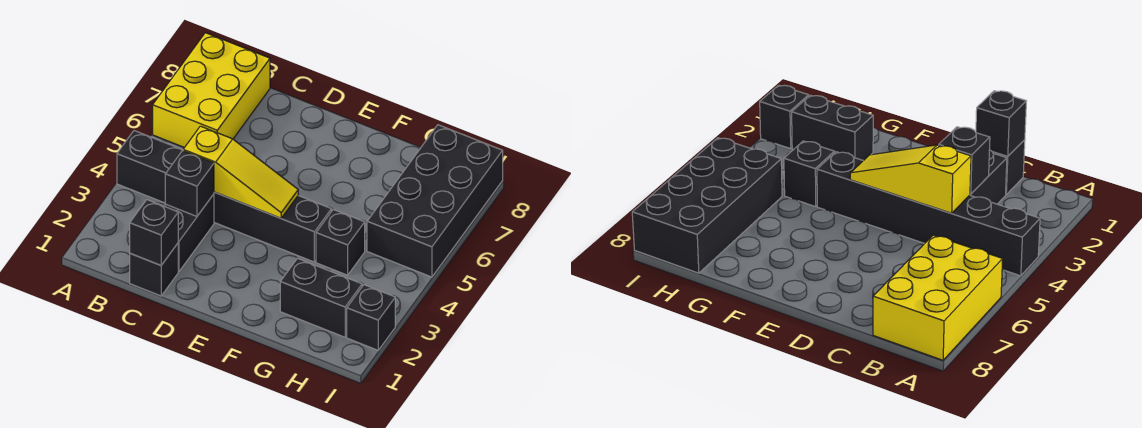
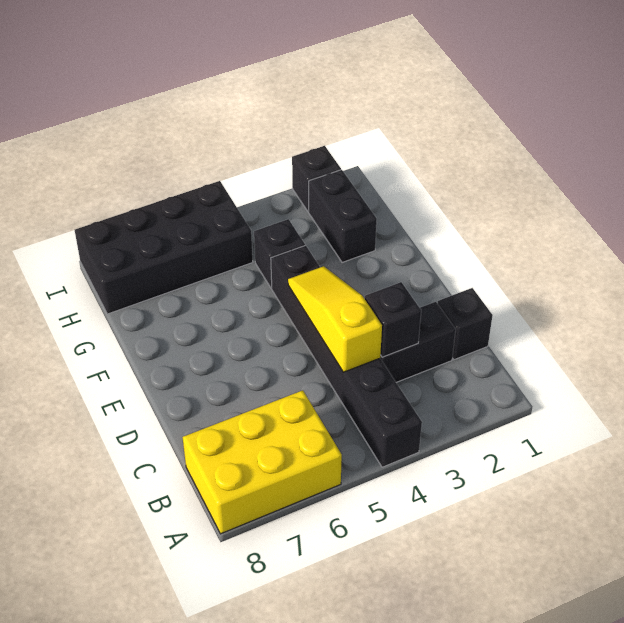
black 1x1 brick [130,200,178,265] -> none

